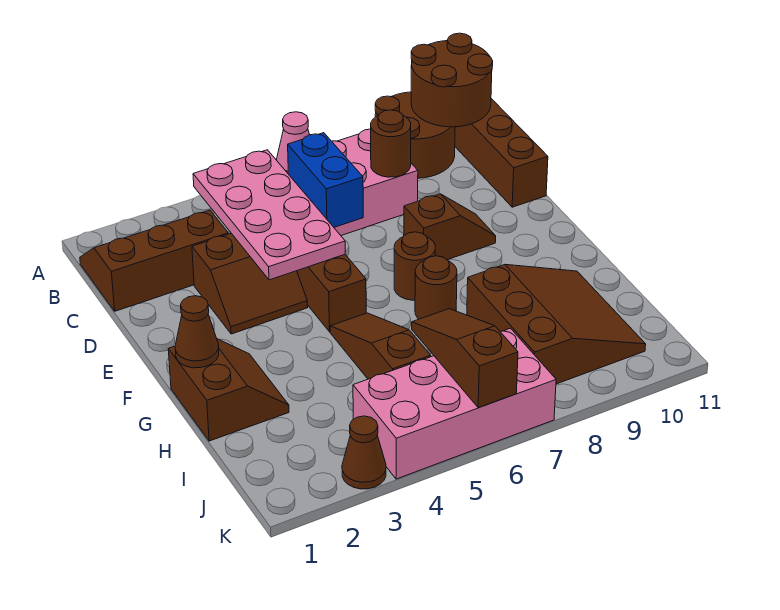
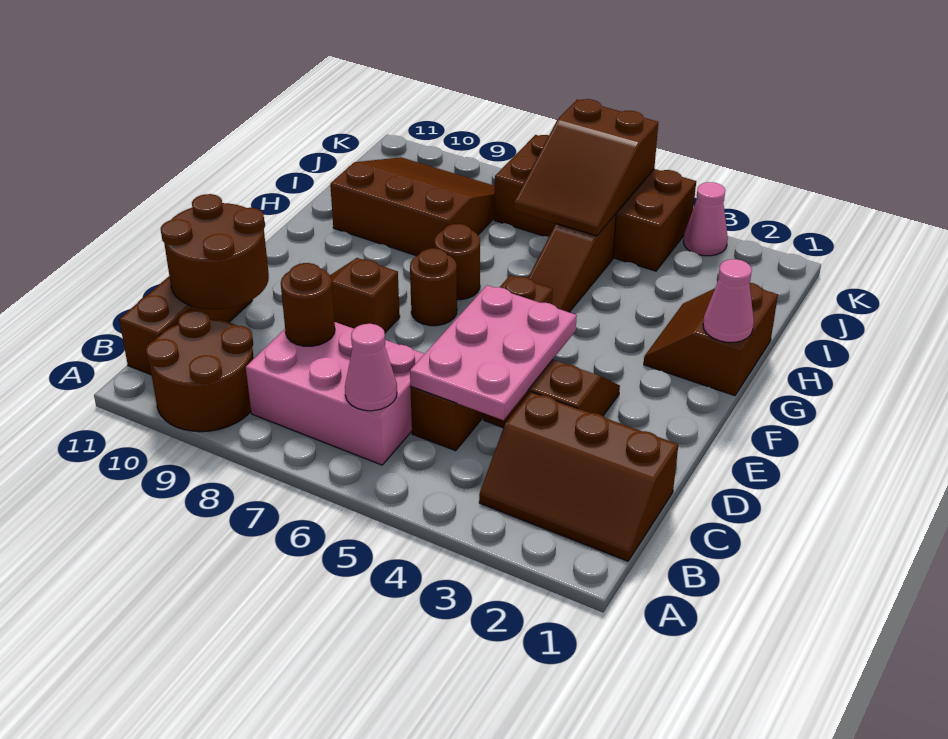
brown 2x2 round brick [411,33,493,127] -> brown 2x2 round brick moved to [161,194,269,309]
pink 2x4 plate [193,150,345,280] -> pink 2x3 plate [410,285,577,420]
blue 1x2 brick [288,133,363,227] -> none
brown 1x1 cone [175,296,219,368] -> pink 1x1 cone [703,259,754,342]
brown 3x3 slope [467,264,646,384] -> brown 3x3 slope turned to [330,157,495,256]
brown 1x3 slope [412,309,518,408] -> brown 2x3 slope [514,99,658,236]
pink 2x4 brick [353,328,556,479] -> brown 2x4 brick [494,135,696,271]
brown 1x1 cone [342,416,386,489] -> pink 1x1 cone [684,182,728,256]

